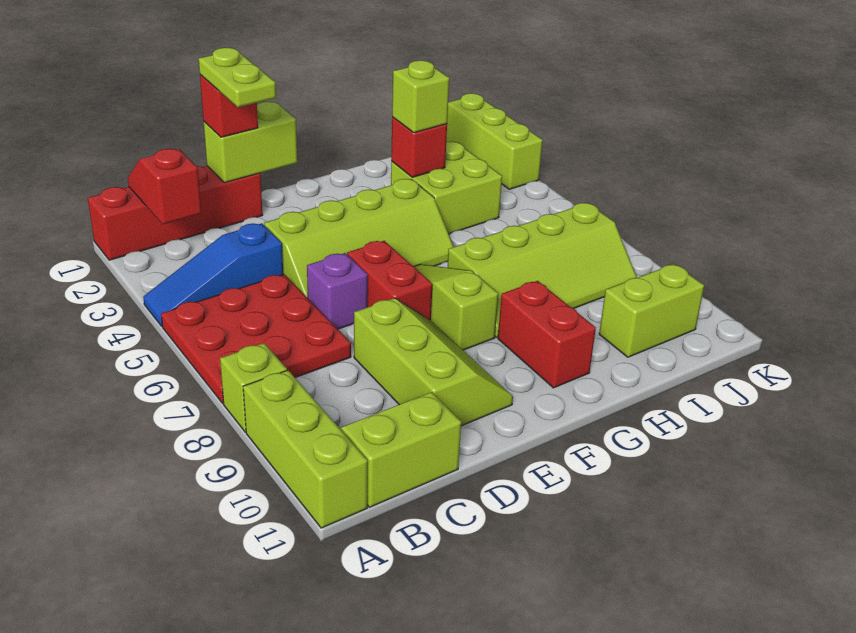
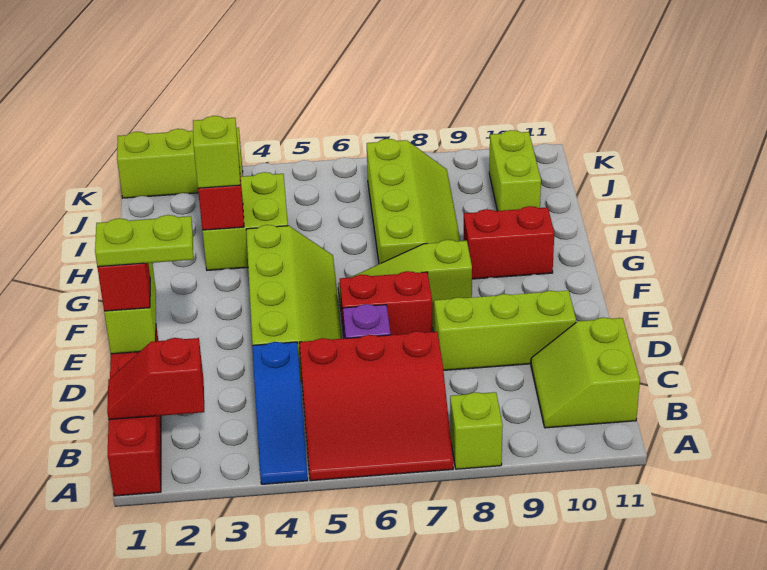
red 3x3 plate [161,274,351,404] -> red 3x3 slope [299,331,453,481]
lime 1x3 brick [243,370,368,528] -> none

